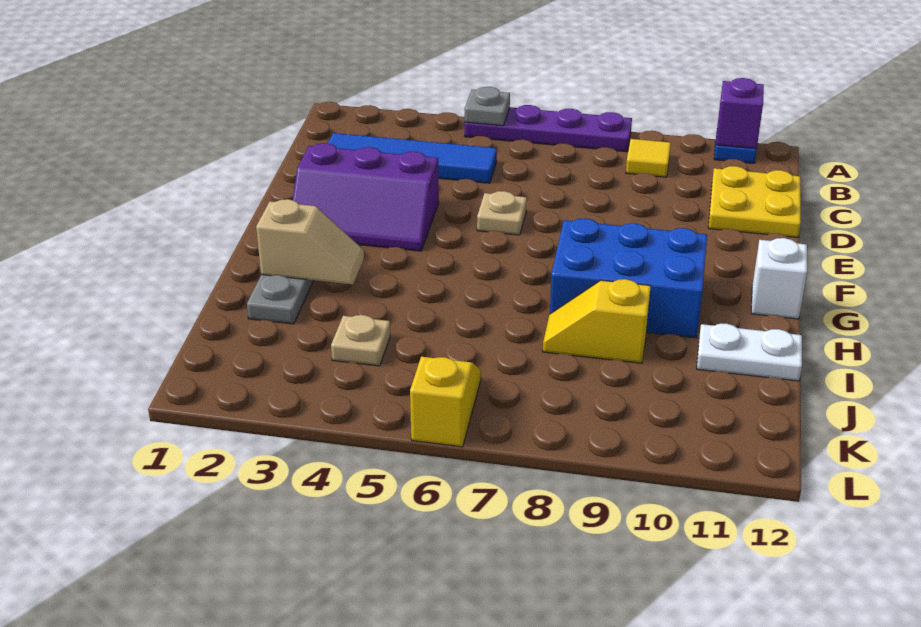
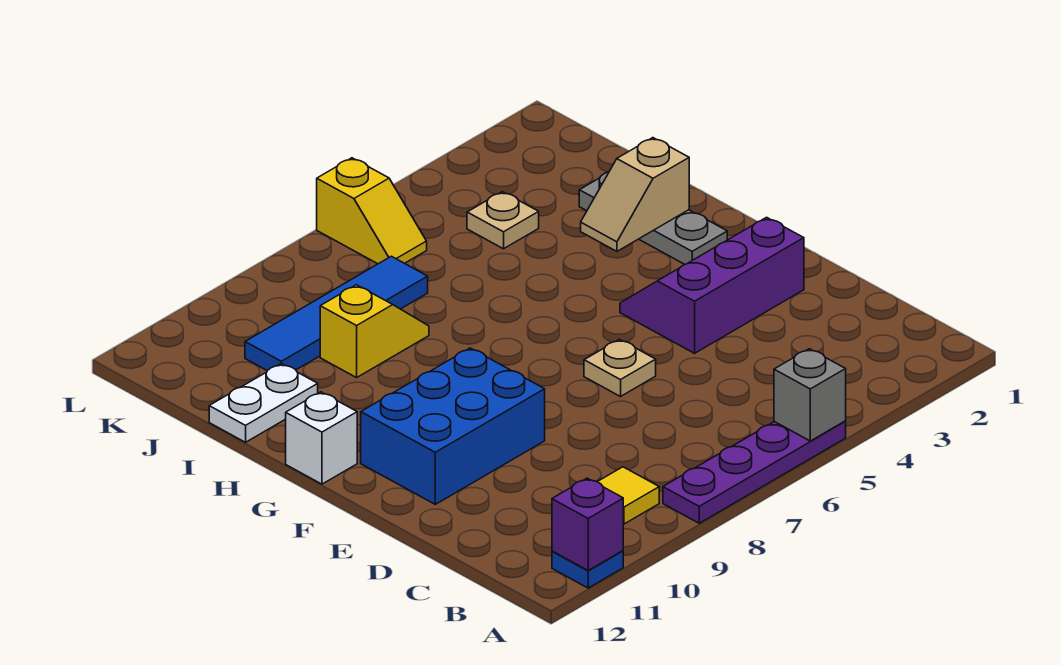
grey 1x1 plate [465,87,510,126] -> grey 1x1 brick [774,349,846,441]
blue 1x4 tile [328,133,497,183] -> blue 1x4 tile moved to [245,256,428,371]
yellow 2x2 plate [708,166,801,237] -> none
blue 2x3 brick [550,218,707,338] -> blue 2x3 brick moved to [361,348,545,504]

